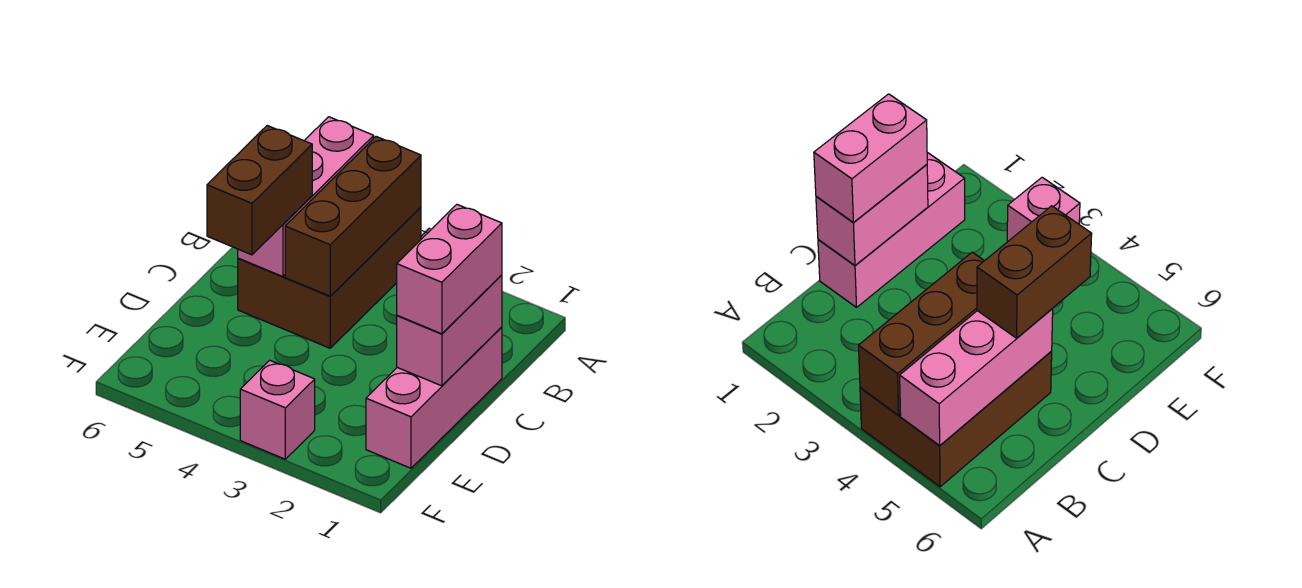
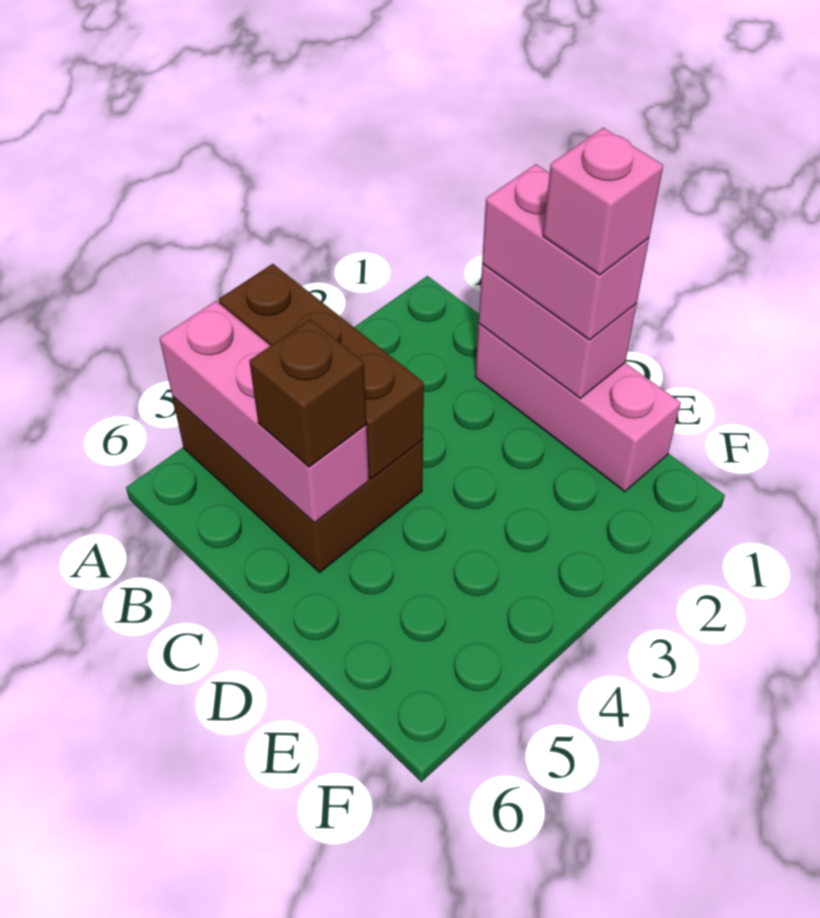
brown 1x2 brick [207,126,312,255] -> brown 1x1 brick [249,319,366,467]
pink 1x1 brick [240,360,315,459] -> pink 1x1 brick moved to [543,128,663,275]

